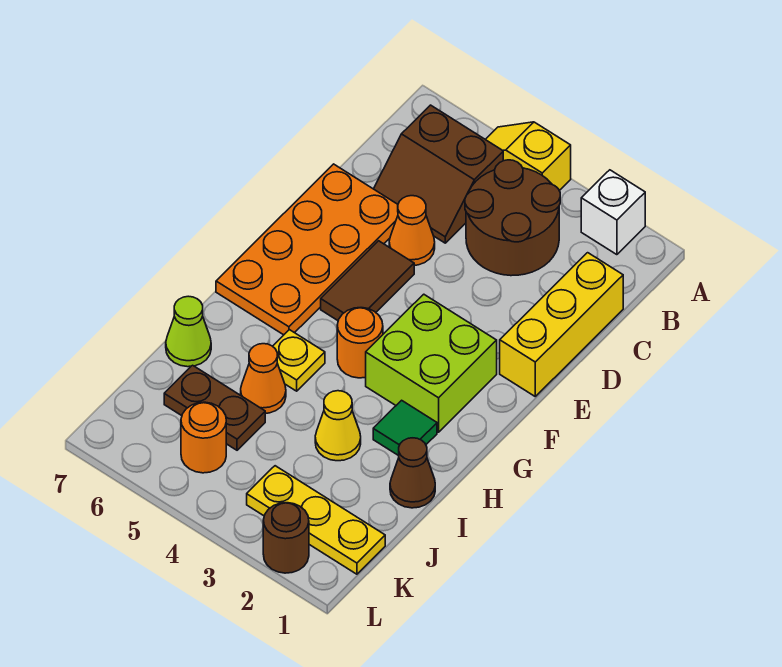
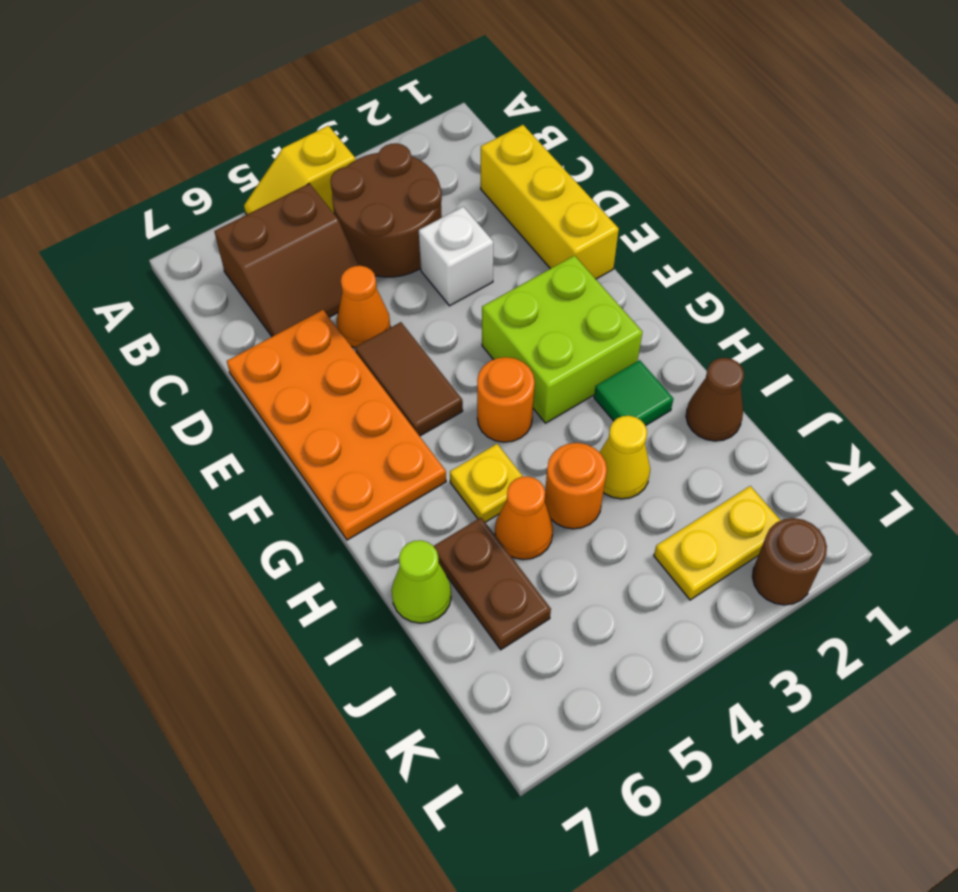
white 1x1 brick [581,170,645,255] -> white 1x1 brick moved to [419,207,493,306]
brown 1x2 plate [164,365,265,450] -> brown 1x2 plate turned to [434,518,551,650]
yellow 1x3 plate [247,466,385,574] -> yellow 1x2 plate [654,486,781,600]
orange 1x1 round brick [181,402,226,473] -> orange 1x1 round brick moved to [545,443,607,529]

